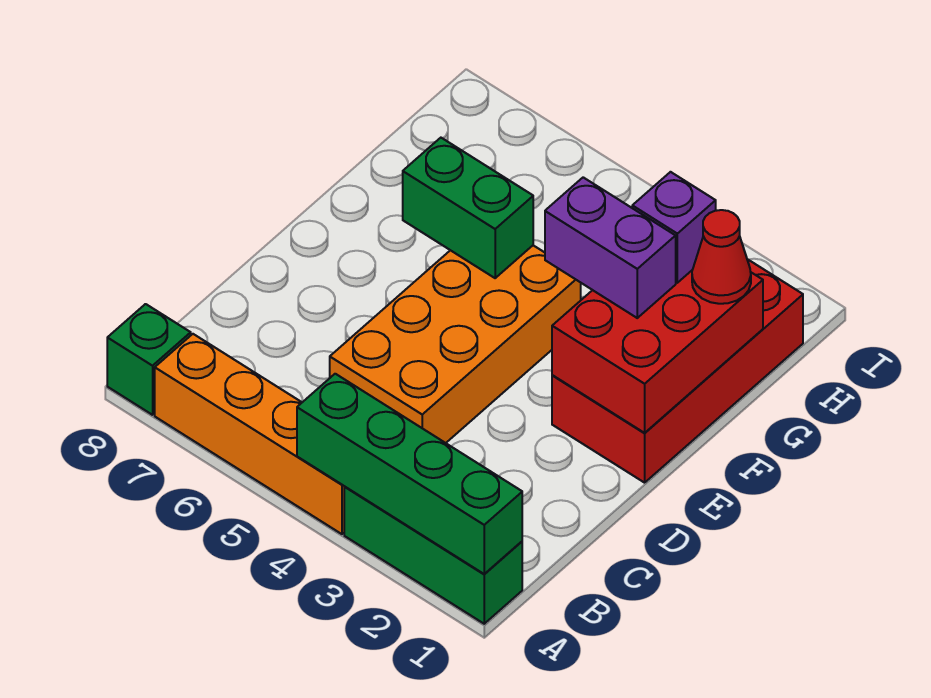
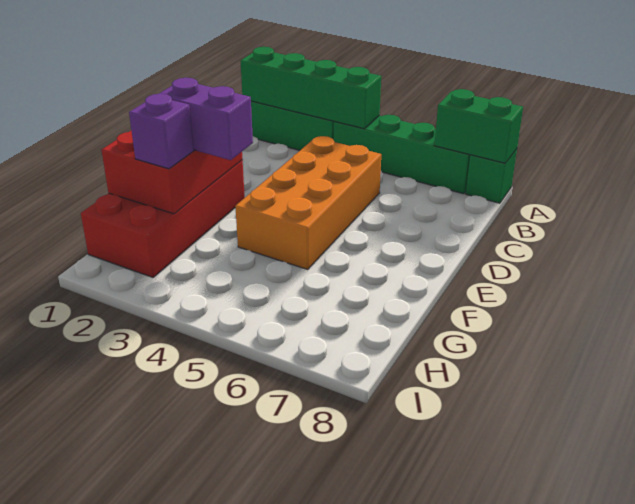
orange 1x4 brick [155,334,345,534] -> green 1x4 brick [334,115,470,194]
green 1x2 brick [403,138,533,278] -> green 1x2 brick moved to [434,89,523,163]
red 1x1 cone [692,210,751,304] -> none

